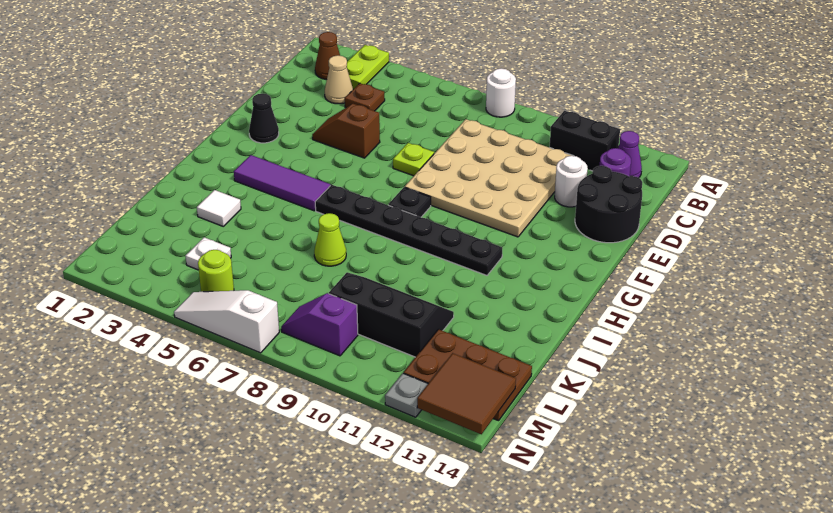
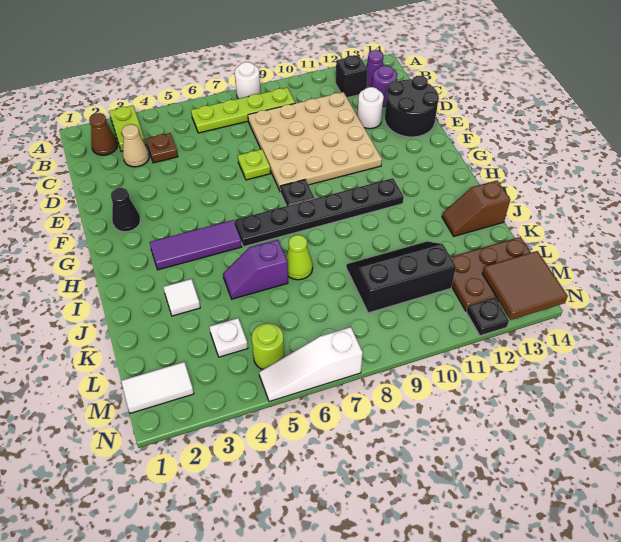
none -> lime 1x4 plate [191,88,295,133]
black 1x2 brick [550,111,620,171] -> black 1x1 brick [336,55,368,98]
brown 1x2 slope [312,104,380,158] -> brown 1x2 slope moved to [442,180,510,236]
none -> white 1x2 tile [121,362,194,413]
purple 1x2 slope [281,293,358,356] -> purple 1x2 slope moved to [223,240,288,299]
grey 1x1 plate [385,373,428,417] -> black 1x1 plate [467,298,509,336]

